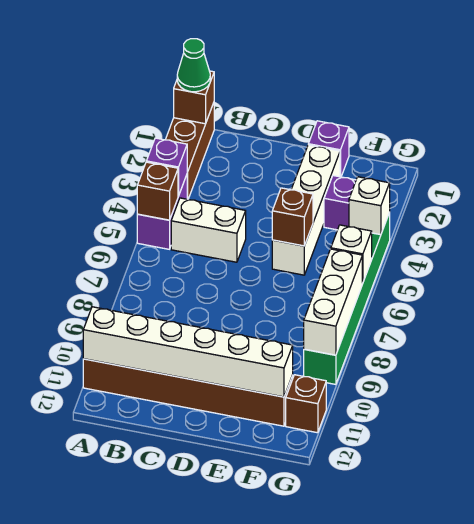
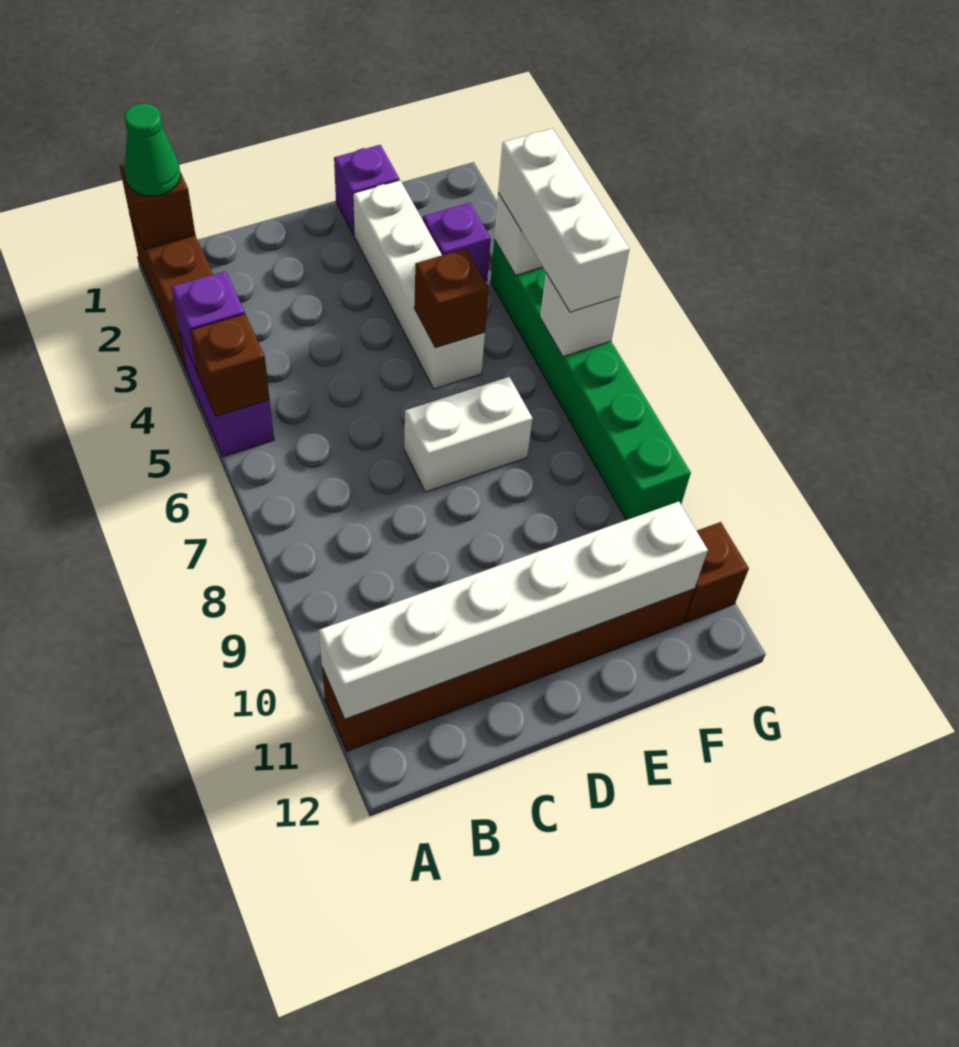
white 1x2 brick [171,198,246,262] -> white 1x2 brick moved to [404,377,532,492]
white 1x3 brick [304,249,362,355] -> white 1x3 brick moved to [498,128,629,312]

